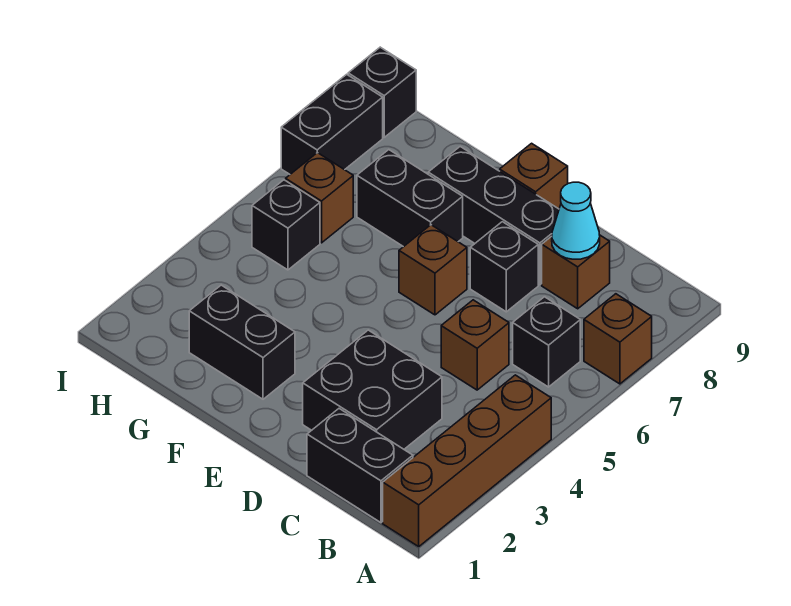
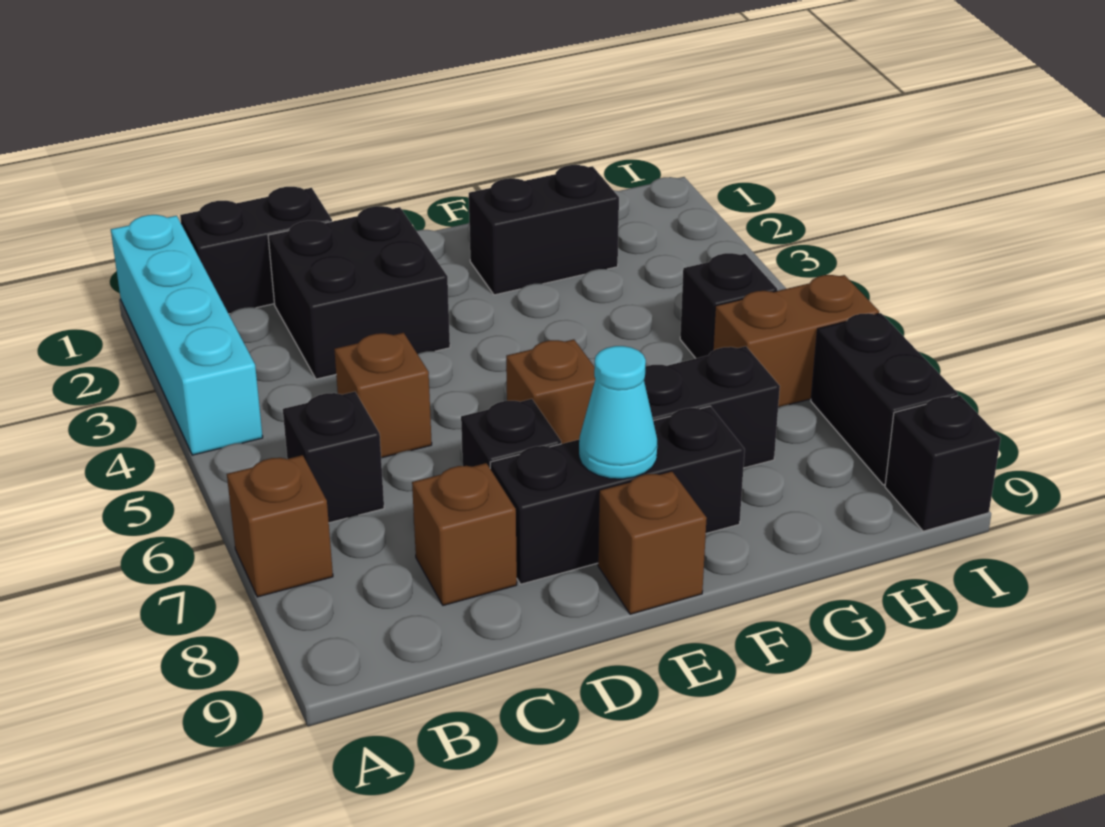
brown 1x4 brick [383,375,551,546] -> cyan 1x4 brick [111,215,263,455]
cyan 1x1 cone [552,182,600,259] -> cyan 1x1 cone moved to [579,346,657,479]
brown 1x1 brick [286,153,353,243] -> brown 1x2 brick [713,275,879,407]

